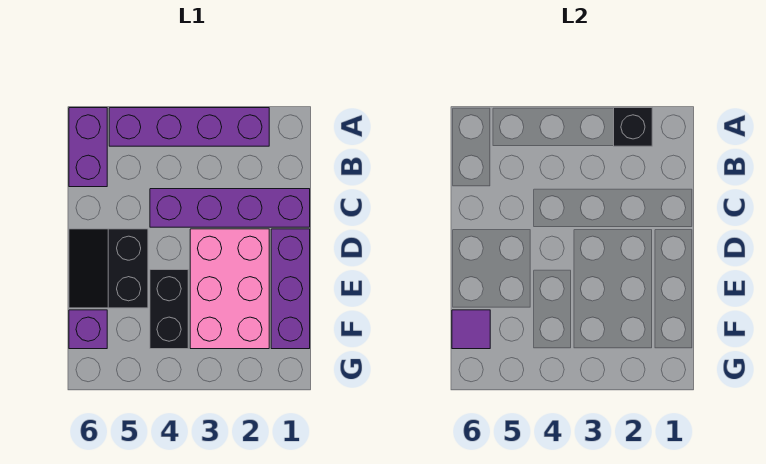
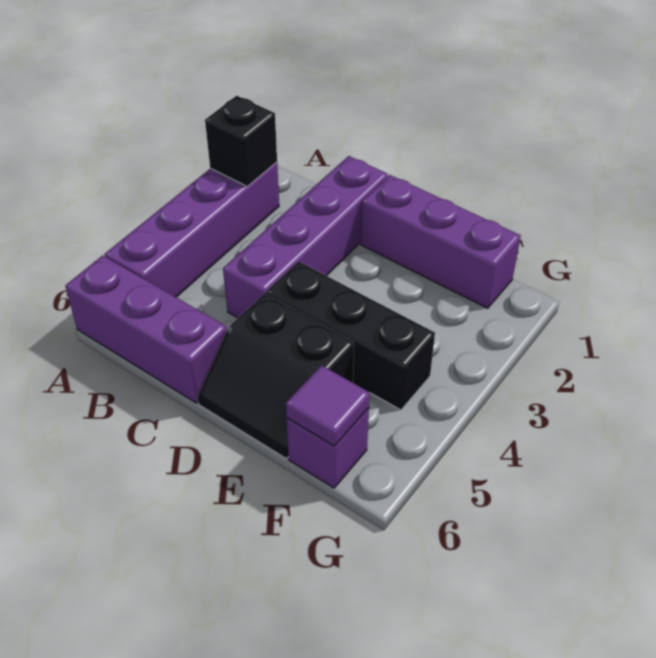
purple 1x2 brick [69,108,107,187] -> purple 1x3 brick [65,255,227,403]
pink 2x3 brick [190,229,269,349] -> none
black 1x2 brick [150,270,188,349] -> black 1x3 brick [266,261,435,410]

